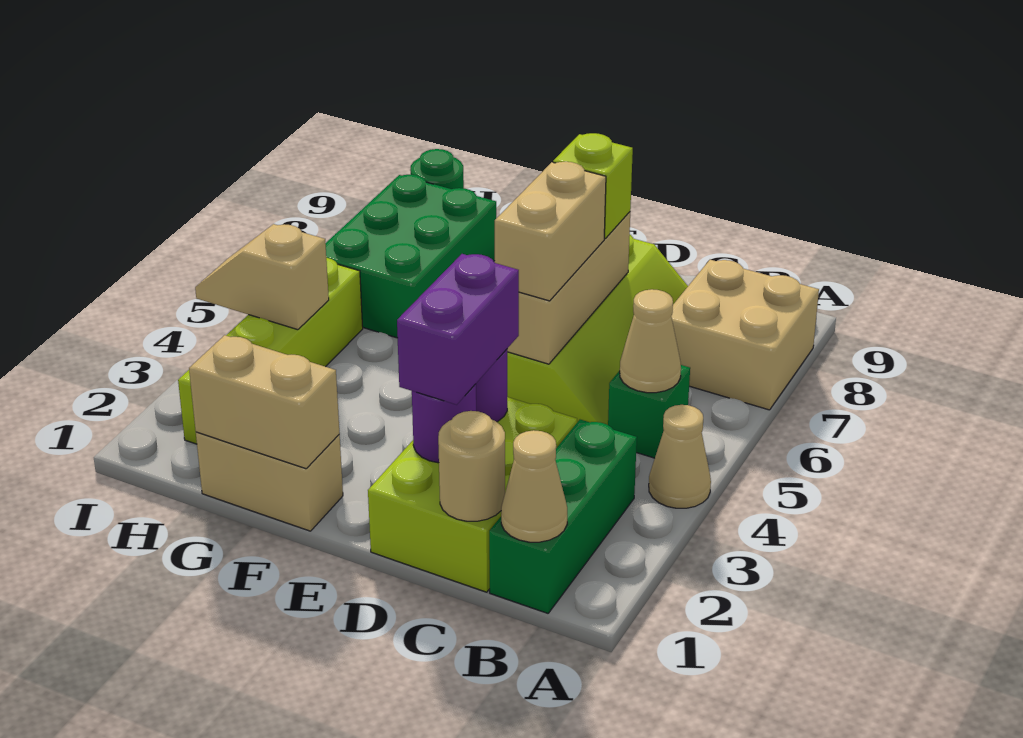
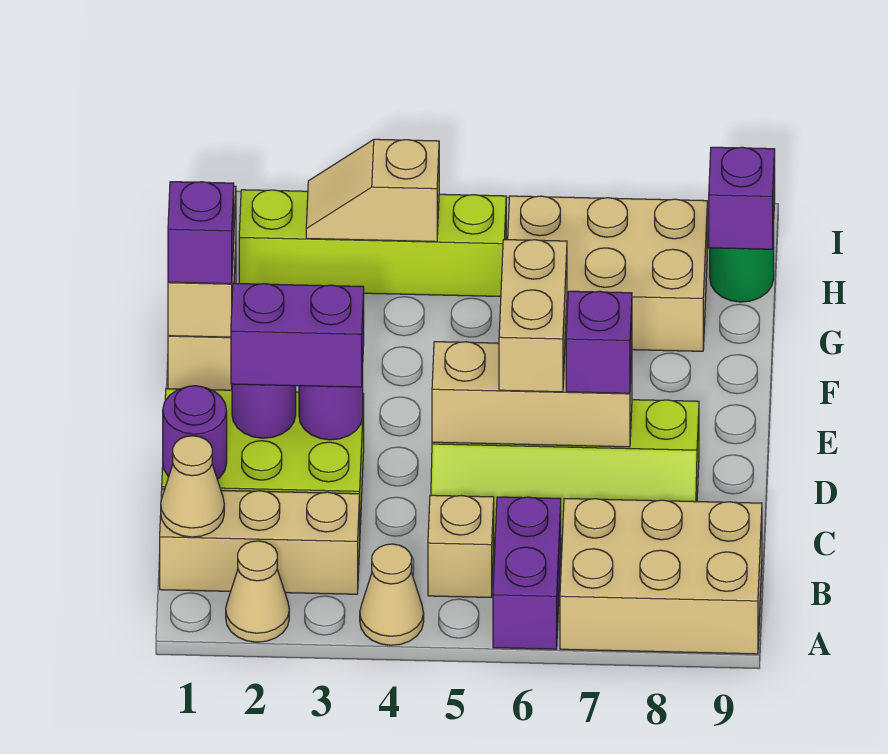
none -> purple 1x2 brick [493,497,561,649]
tan 2x2 brick [671,260,819,410] -> tan 2x3 brick [560,498,762,654]
green 1x3 brick [489,420,637,613] -> tan 1x3 brick [160,489,360,594]
green 1x1 brick [608,365,690,458] -> tan 1x1 brick [428,495,494,597]
tan 1x1 cone [620,289,681,393] -> tan 1x1 cone moved to [226,541,289,642]
tan 1x1 round brick [438,411,505,521] -> purple 1x1 round brick [163,386,227,479]
tan 1x2 brick [495,162,606,301] -> tan 1x2 brick turned to [499,240,567,392]
lime 1x1 brick [553,133,633,238] -> purple 1x1 brick [566,291,632,393]
none -> purple 1x1 brick [168,182,234,284]
green 2x3 brick [325,175,496,338] -> tan 2x3 brick [508,196,707,351]
tan 1x2 slope [195,224,329,330] -> tan 1x2 slope turned to [306,139,439,242]
none -> purple 1x1 brick [709,147,775,249]

